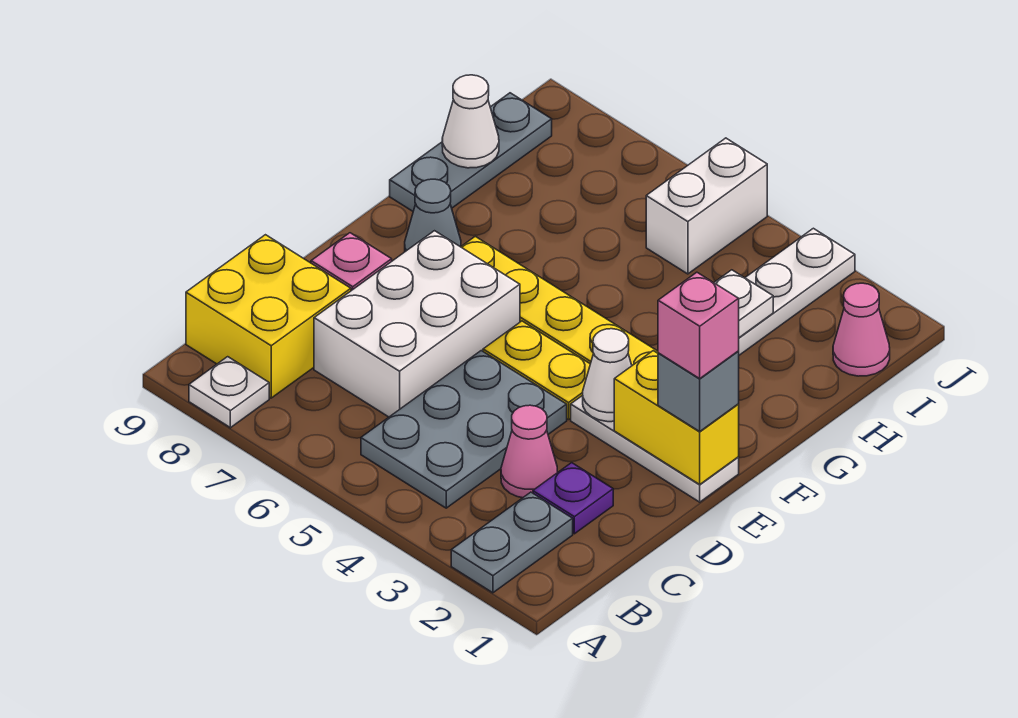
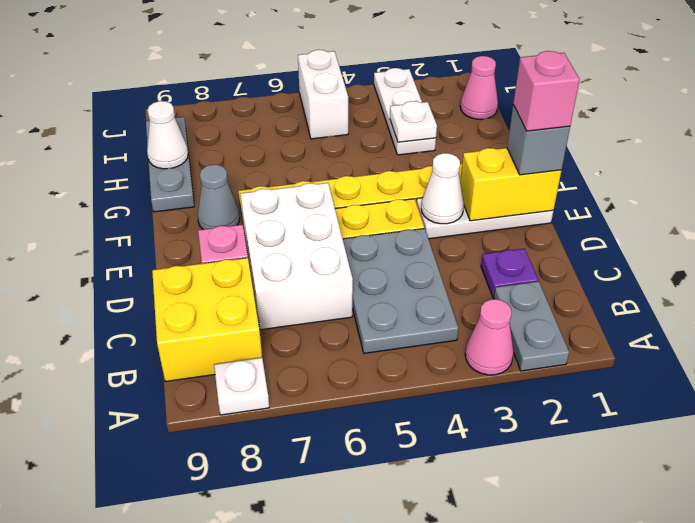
pink 1x1 cone [501,405,558,498] -> pink 1x1 cone moved to [465,299,514,375]

